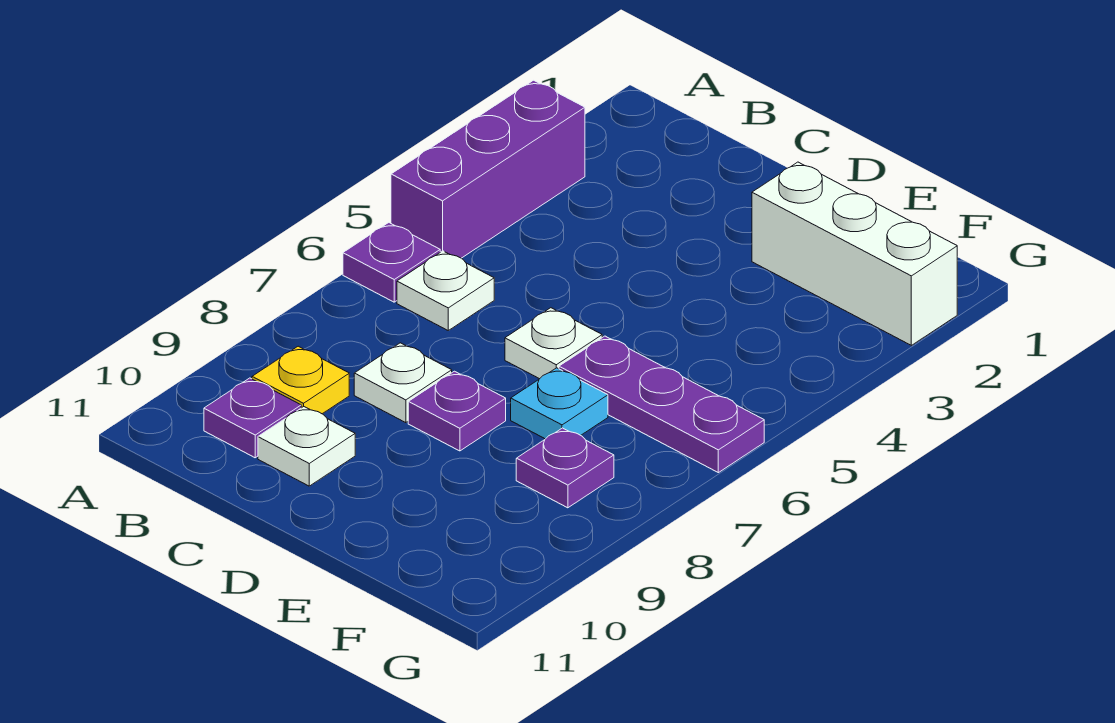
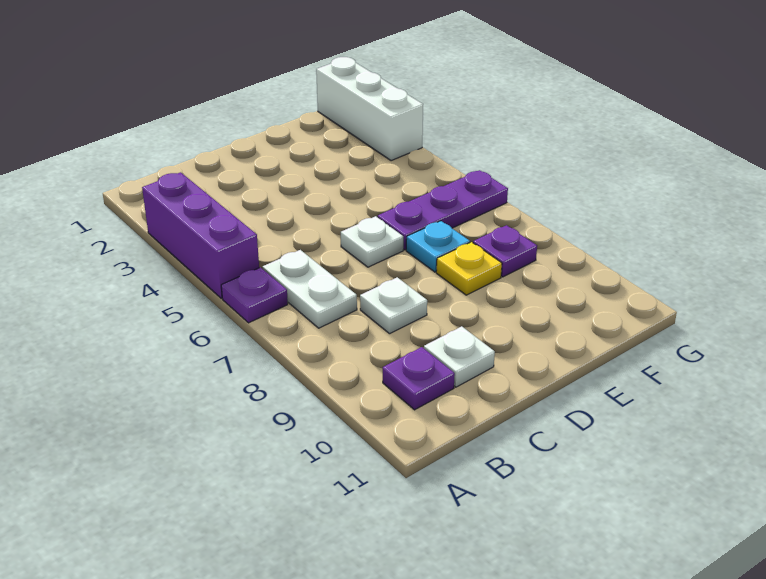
white 1x1 plate [397,251,494,330] -> white 1x2 plate [262,250,357,328]
yellow 1x1 plate [252,346,349,414] -> yellow 1x1 plate moved to [436,242,502,295]
purple 1x1 plate [408,371,506,451] -> none
white 1x3 brick [752,162,957,345] -> white 1x3 brick turned to [316,57,423,161]

